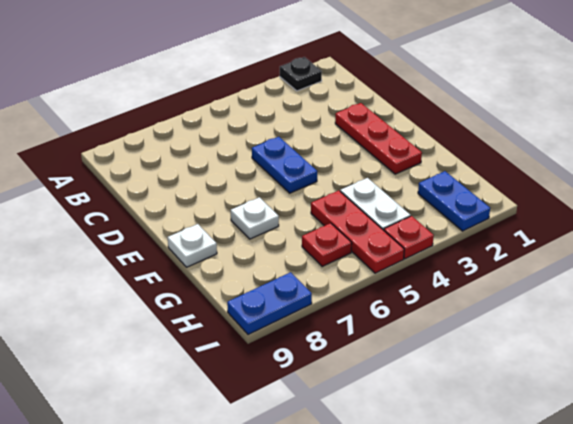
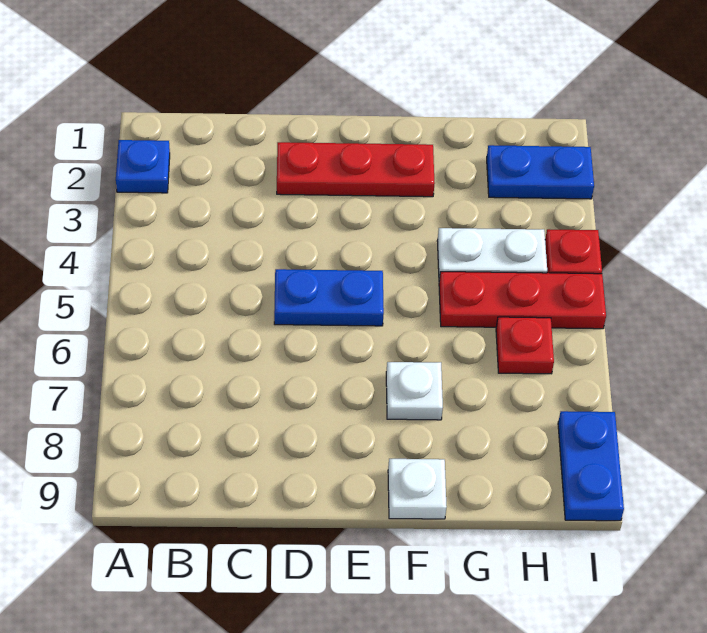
black 1x1 plate [280,57,322,91] -> blue 1x1 plate [116,140,170,193]

